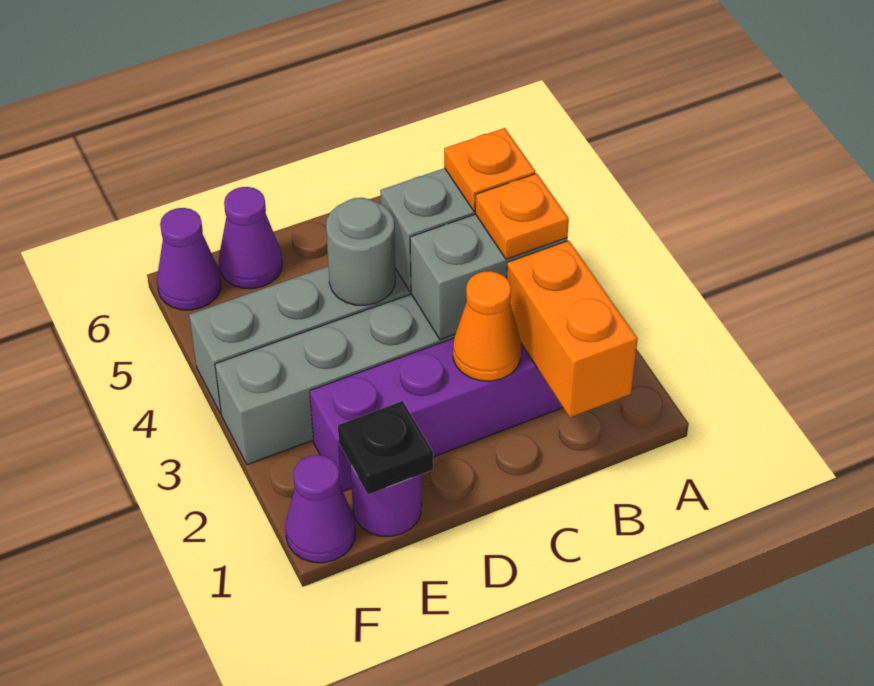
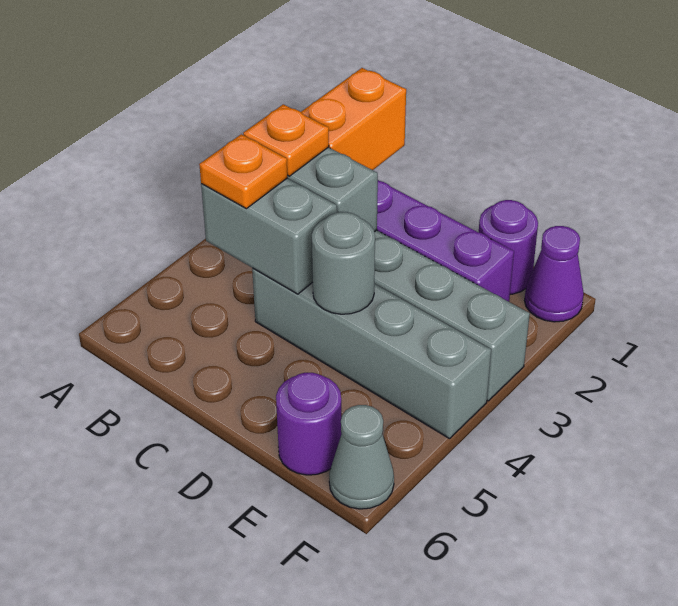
orange 1x1 cone [453,271,521,381] -> none
black 1x1 plate [338,401,433,494] -> none
purple 1x1 cone [219,187,282,289] -> purple 1x1 round brick [276,373,342,475]
purple 1x1 cone [157,208,221,310] -> grey 1x1 cone [329,405,394,509]

